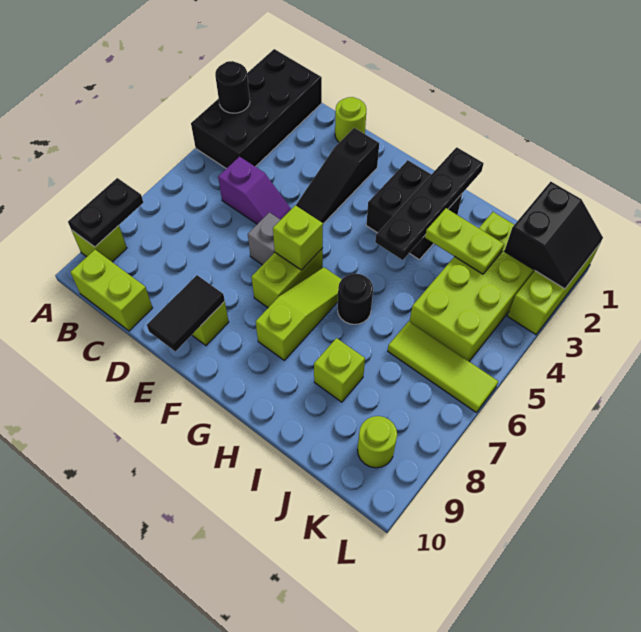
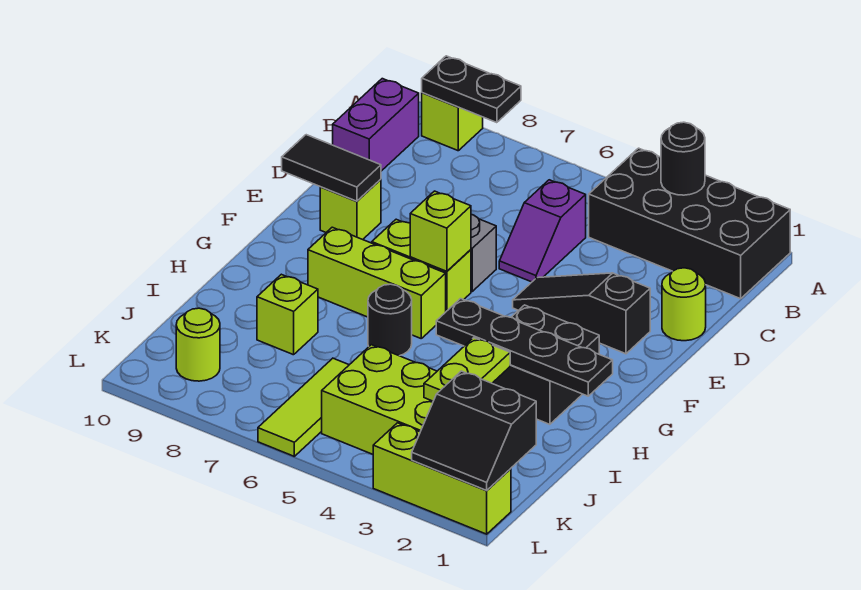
lime 1x2 brick [71,250,153,331] -> purple 1x2 brick [333,79,419,171]
lime 1x3 slope [256,267,342,360] -> lime 1x3 brick [308,227,446,338]

